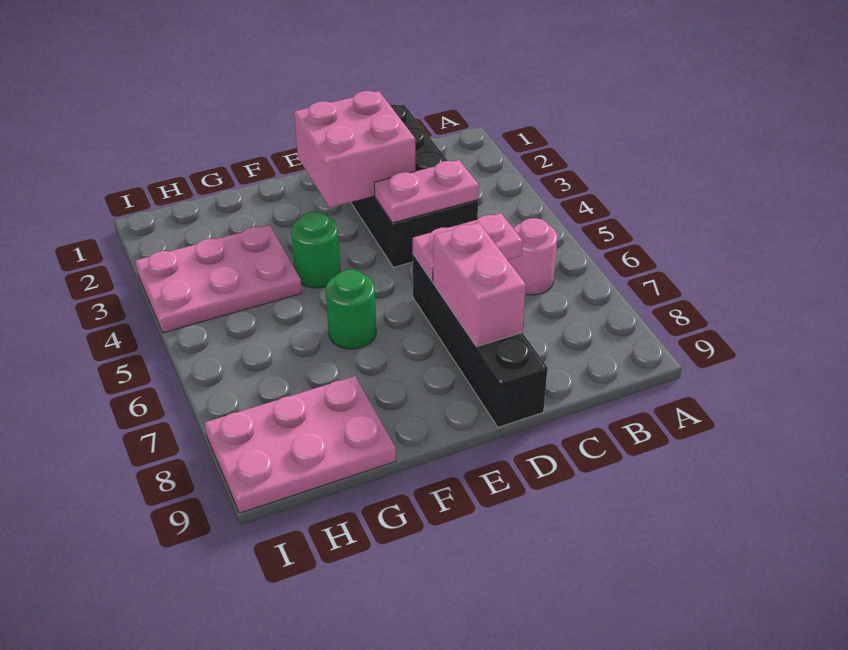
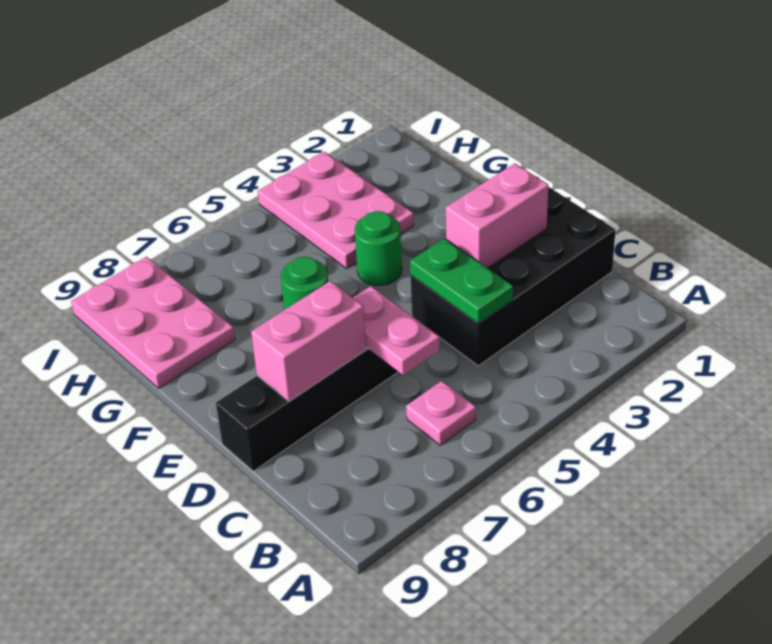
pink 1x1 round brick [509,218,557,295] -> pink 1x1 plate [406,381,476,445]
pink 1x2 plate [374,160,479,223] -> green 1x2 plate [410,238,513,323]
pink 2x2 brick [294,91,415,208] -> pink 1x2 brick [446,163,548,268]

